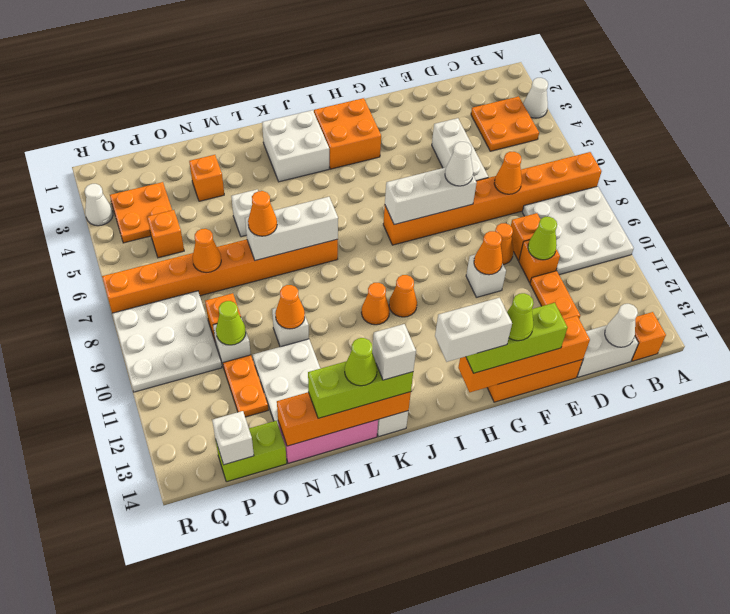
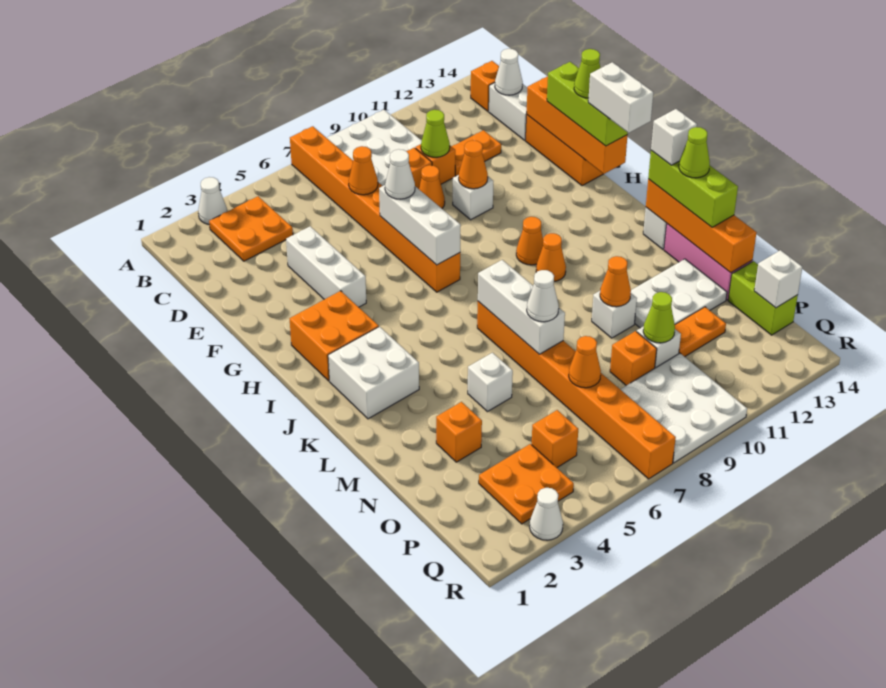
white 1x3 brick [432,118,488,181] -> white 1x3 brick turned to [286,226,366,307]
orange 1x1 cone [248,191,277,236] -> white 1x1 cone [527,270,559,322]

